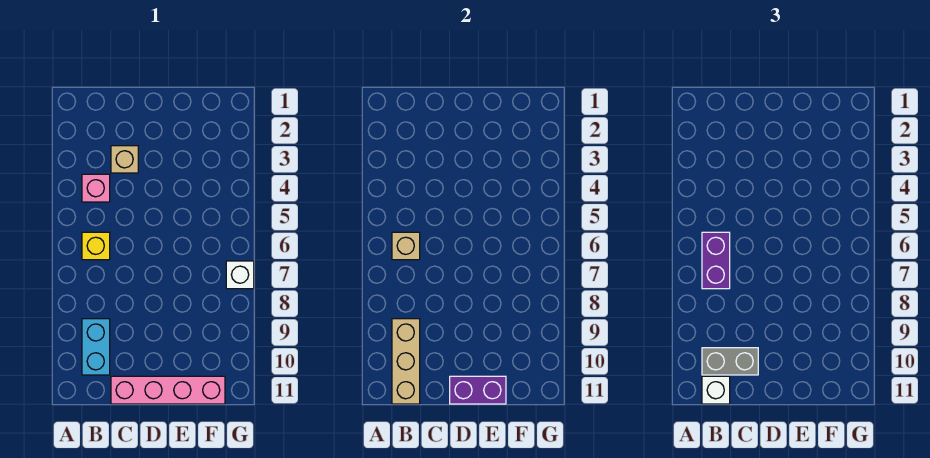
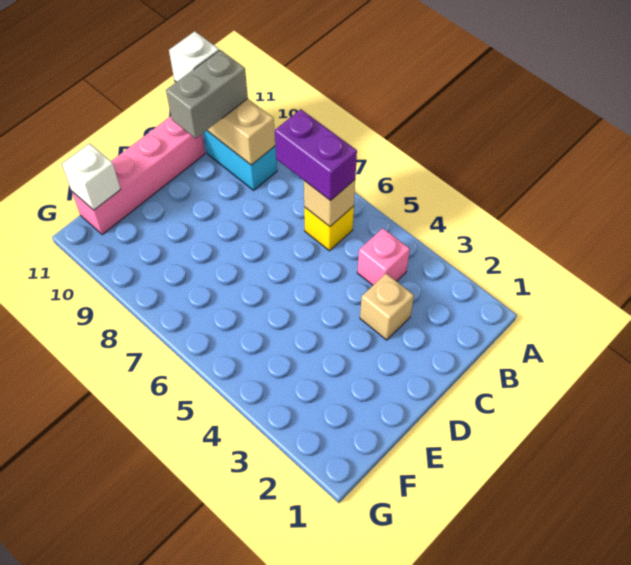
purple 1x2 brick [450,376,506,404] -> none
white 1x1 brick [226,261,254,289] -> white 1x1 brick moved to [62,143,121,210]

